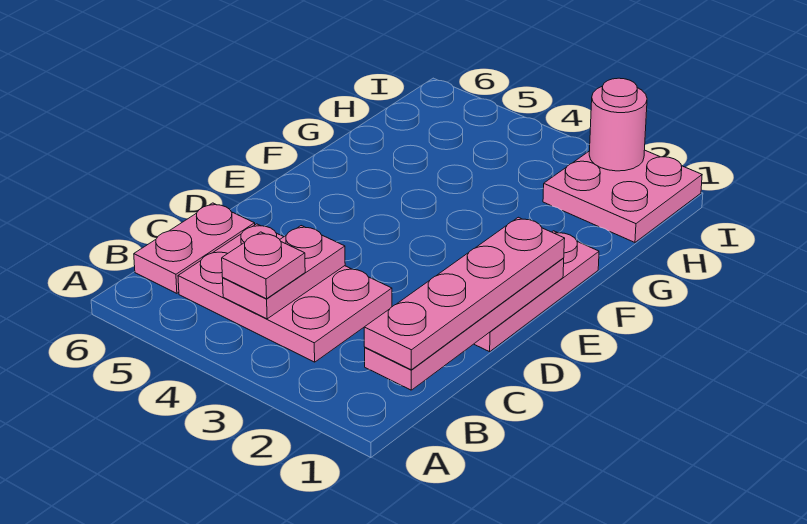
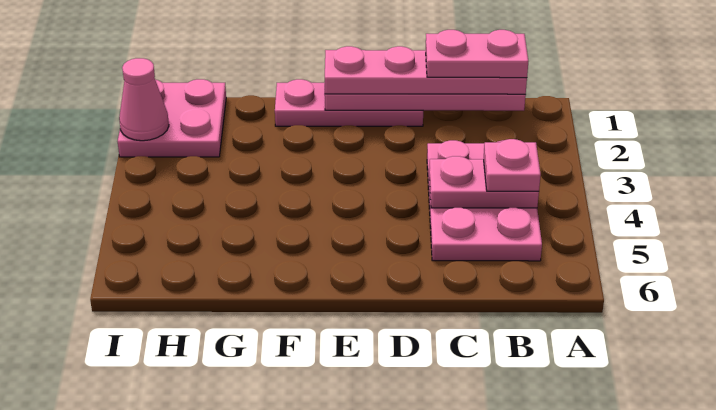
pink 1x2 plate [134,203,255,293] -> pink 1x2 plate moved to [426,30,529,78]
pink 1x1 round brick [589,78,647,171] -> pink 1x1 cone [119,58,169,141]

